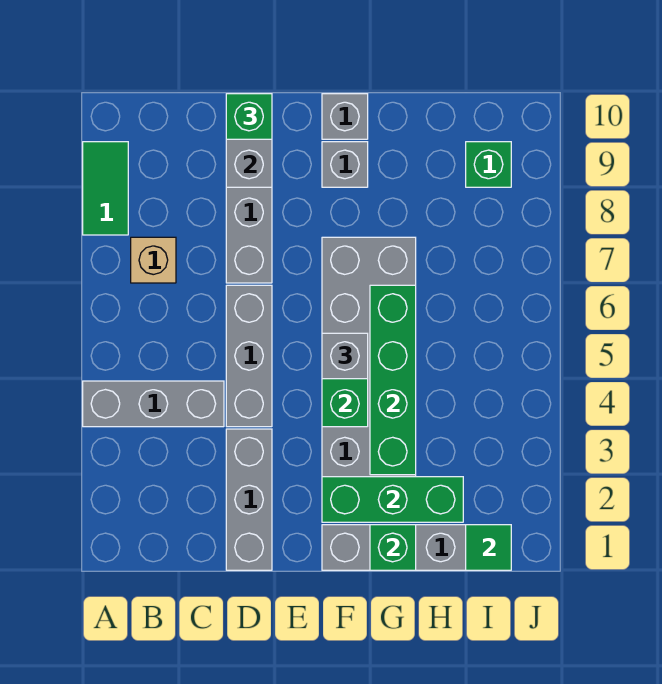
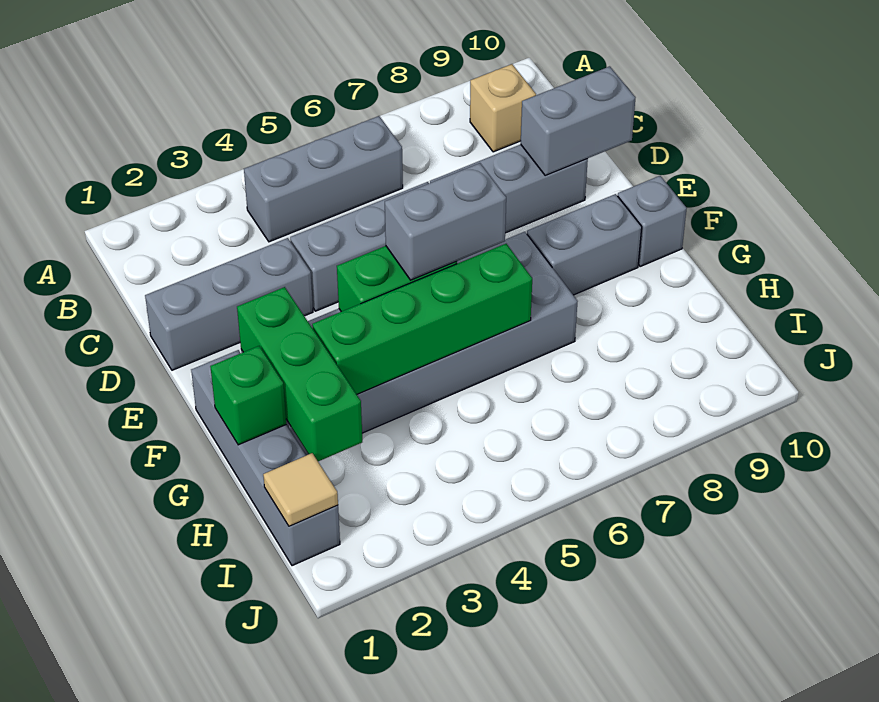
grey 1x3 brick [83,381,224,427] -> grey 1x3 brick turned to [244,116,403,242]
green 1x2 tile [83,142,128,235] -> none
tan 1x1 brick [131,237,176,283] -> tan 1x1 brick moved to [470,64,536,152]
green 1x1 brick [226,94,272,139] -> none
grey 1x1 brick [322,333,368,379] -> grey 1x2 brick [385,163,506,280]
grey 1x1 brick [322,142,368,187] -> grey 1x2 brick [527,194,642,295]
green 1x1 tile [466,525,511,570] -> tan 1x1 tile [263,453,338,526]
green 1x1 brick [466,142,511,187] -> none

